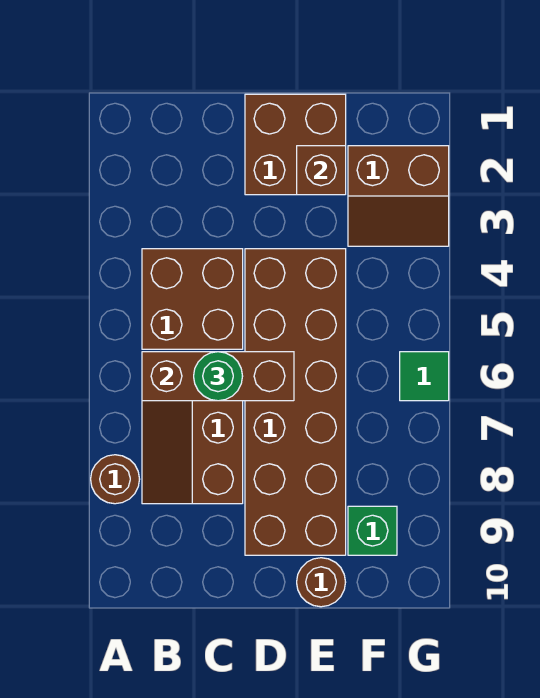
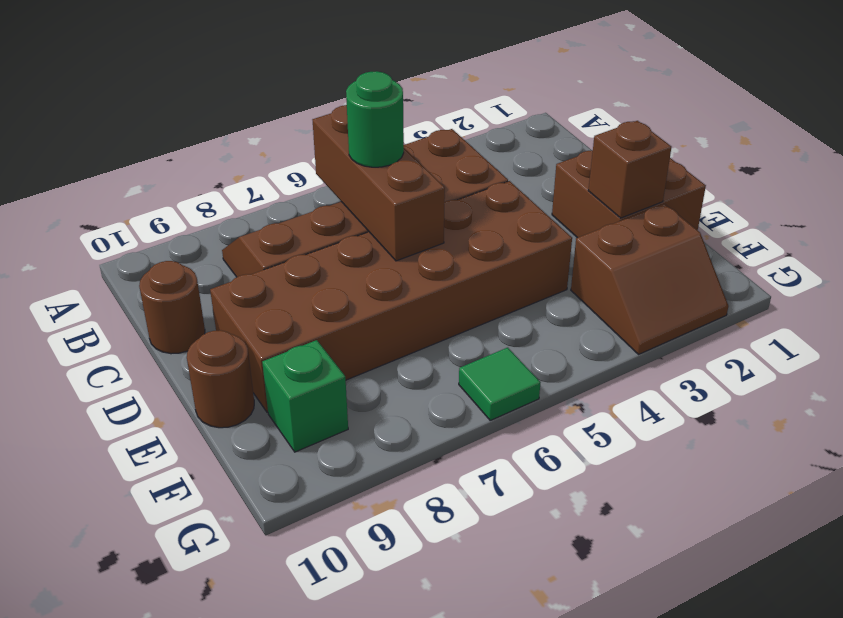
brown 1x1 round brick [91,455,140,504] -> brown 1x1 round brick moved to [139,261,205,354]
brown 2x2 slope [348,146,449,246] -> brown 2x2 slope turned to [571,204,729,354]

